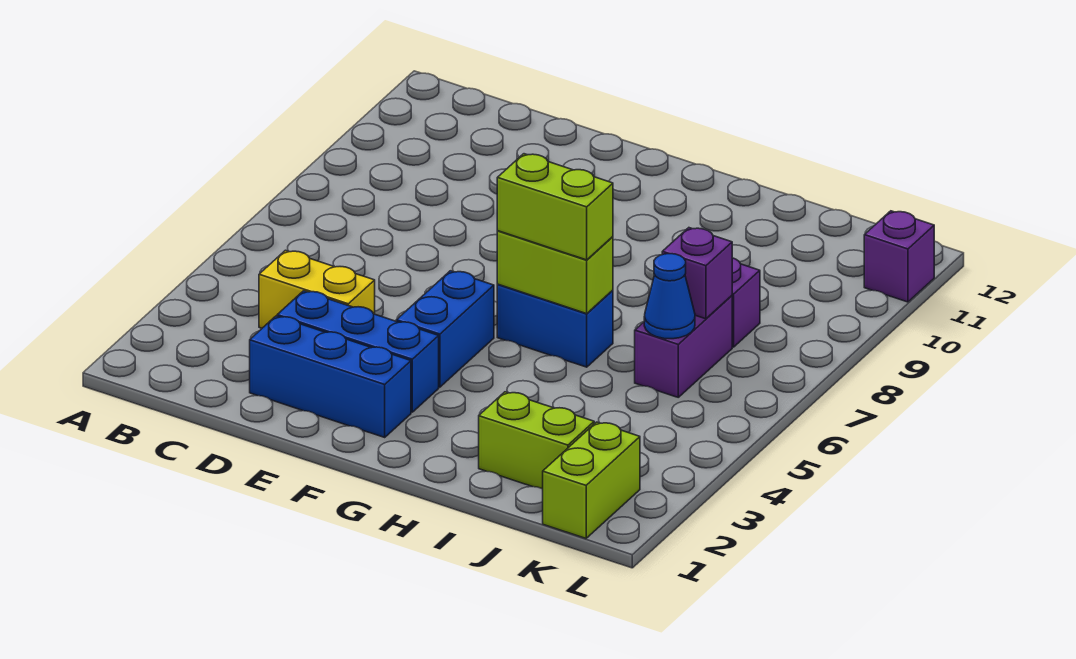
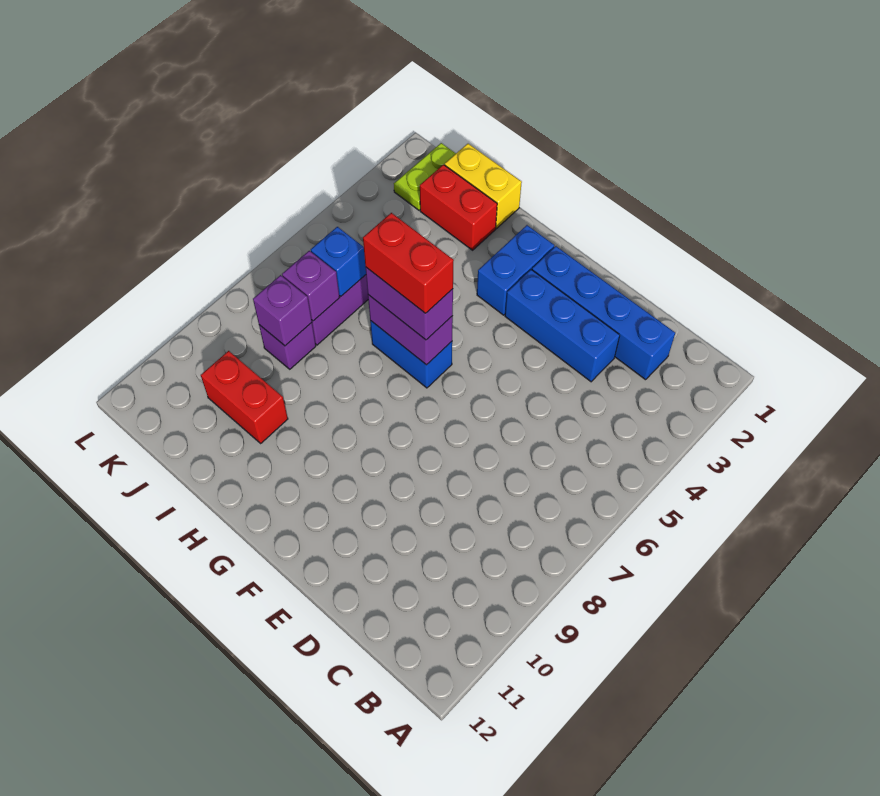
yellow 1x2 brick [259,250,375,328] -> yellow 1x2 brick moved to [445,144,522,228]
blue 1x3 brick [250,316,411,437] -> blue 1x4 brick [532,246,675,380]
blue 1x2 brick [396,271,494,387] -> blue 1x2 brick moved to [477,225,554,315]
lime 1x2 brick [497,231,613,314] -> purple 1x2 brick [368,295,453,365]
lime 1x2 brick [497,154,613,260] -> purple 1x2 brick [366,268,453,340]
none -> red 1x2 brick [363,213,454,313]
lime 1x2 brick [479,392,594,489] -> red 1x2 brick [420,165,497,250]
none -> red 1x2 brick [201,351,288,443]
blue 1x1 cone [644,254,695,339] -> blue 1x1 brick [311,227,366,296]
lime 1x2 brick [543,422,640,538] -> lime 1x2 plate [394,143,456,210]
purple 1x1 brick [864,211,934,302] -> purple 1x1 brick moved to [253,275,312,346]

